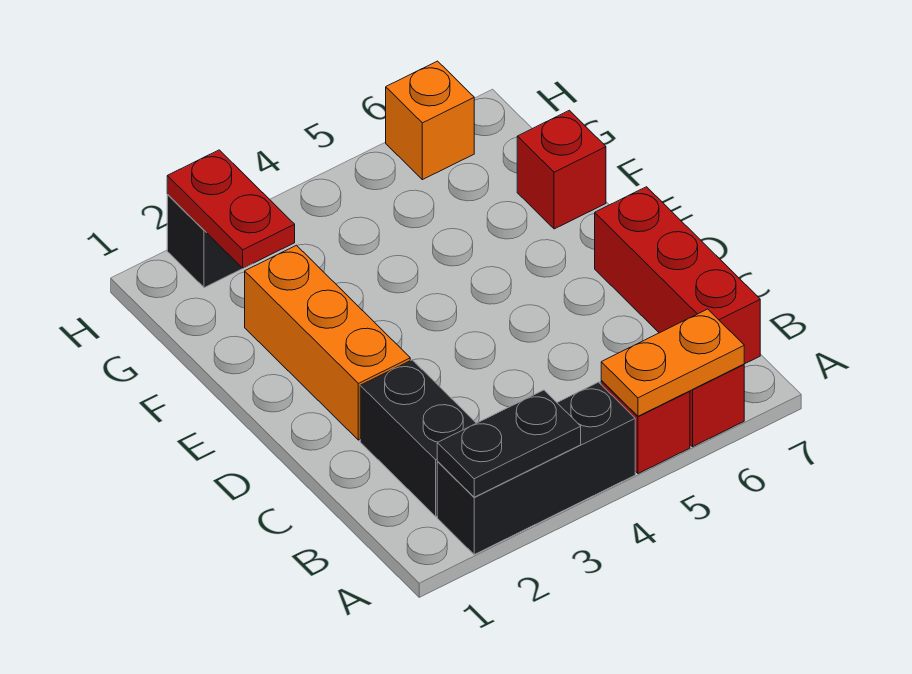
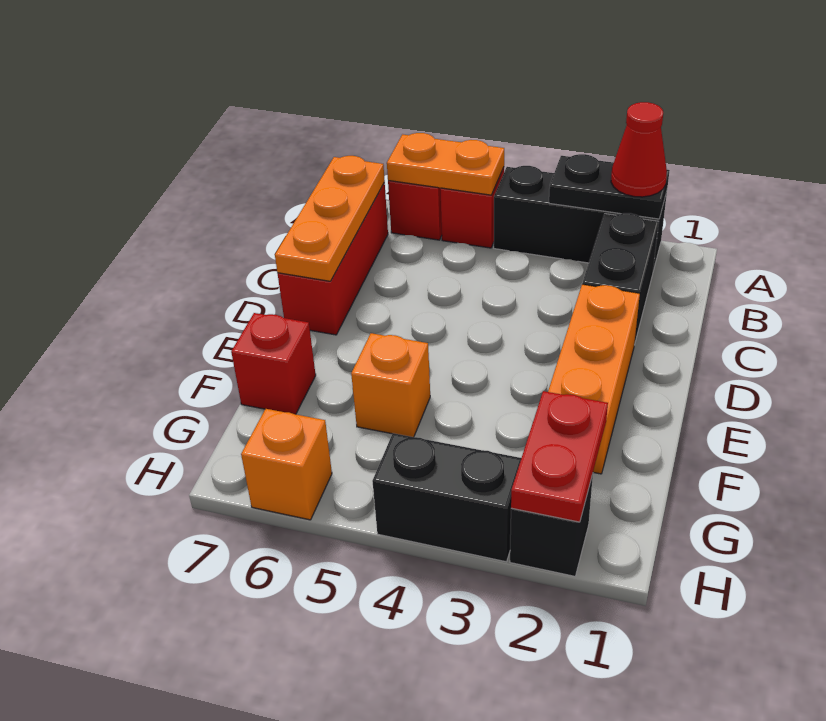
none -> red 1x1 cone [611,102,667,197]
none -> orange 1x3 plate [275,156,385,281]
none -> orange 1x1 brick [351,333,430,437]
none -> black 1x2 brick [372,433,521,562]

